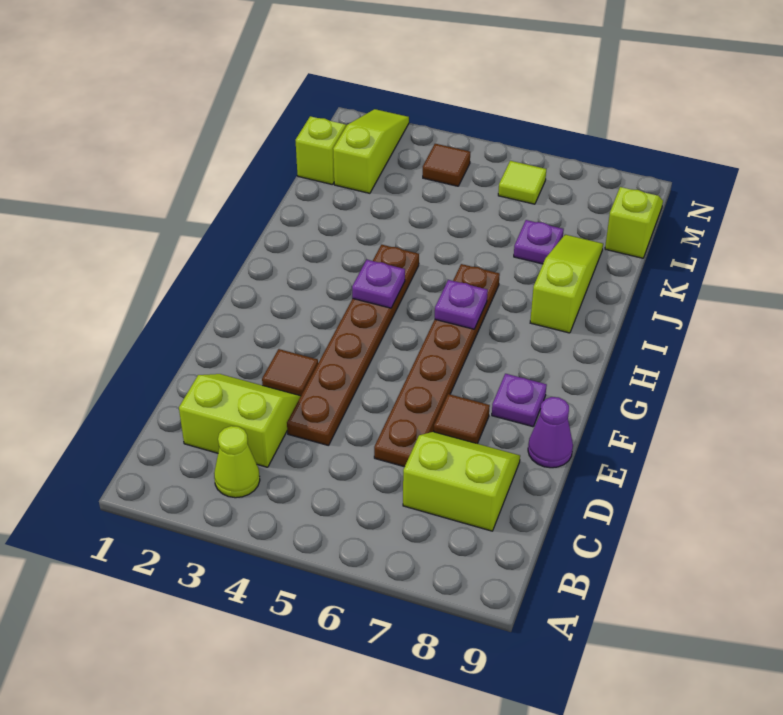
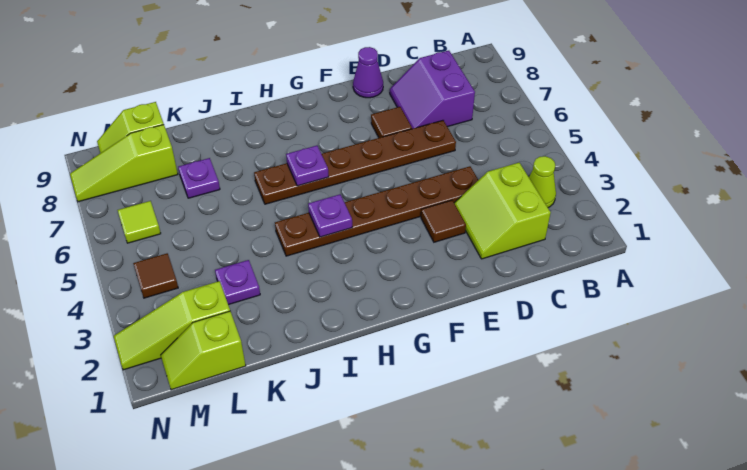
lime 2x2 slope [403,432,520,531] -> purple 2x2 slope [390,51,475,129]
purple 1x1 plate [492,374,547,427] -> purple 1x1 plate moved to [215,260,260,305]
lime 1x3 slope [530,235,603,333] -> lime 1x3 slope moved to [70,125,178,202]

